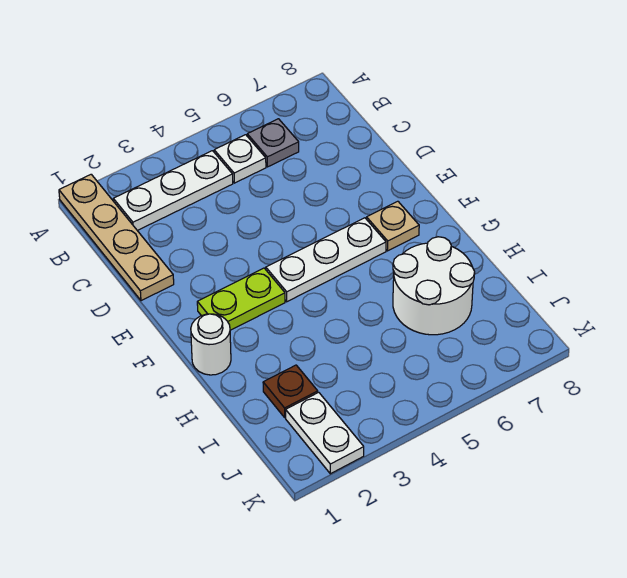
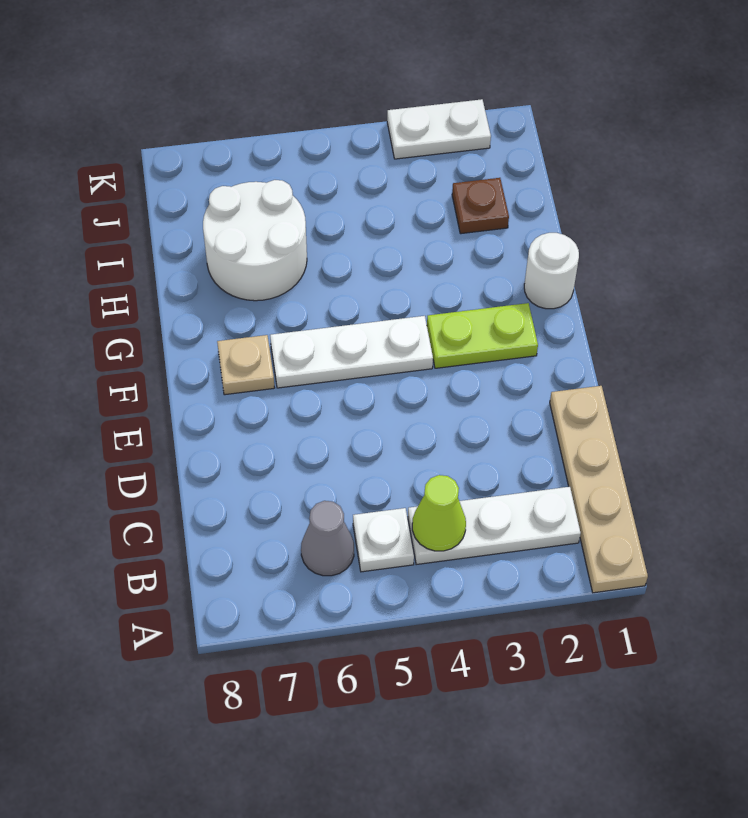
none -> lime 1x1 cone [412,475,466,551]
grey 1x1 plate [247,119,299,167] -> grey 1x1 cone [301,501,354,576]
white 1x2 plate [286,392,364,474] -> white 1x2 plate turned to [387,99,491,159]

